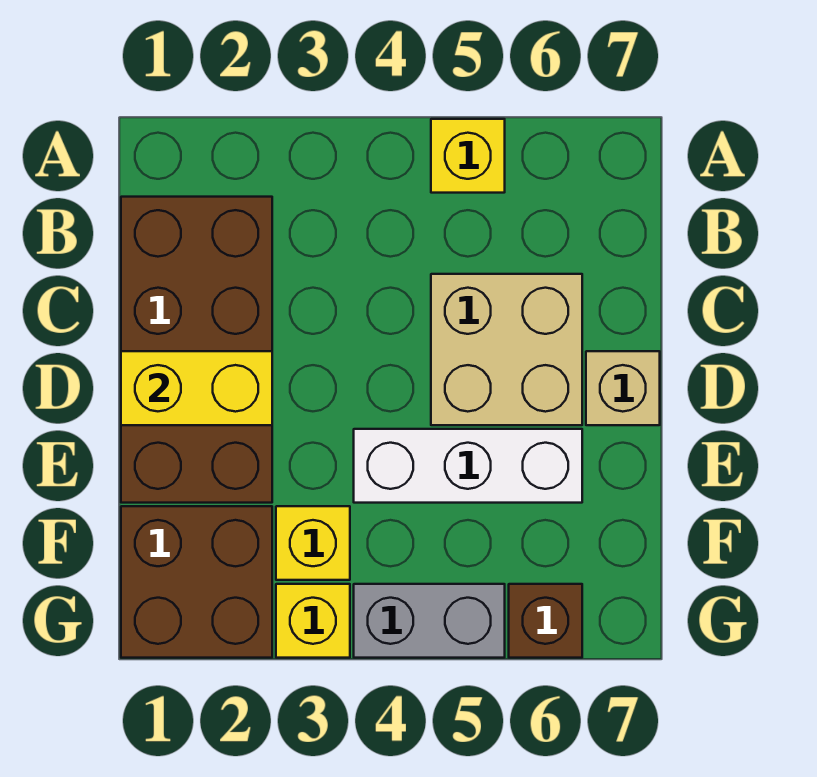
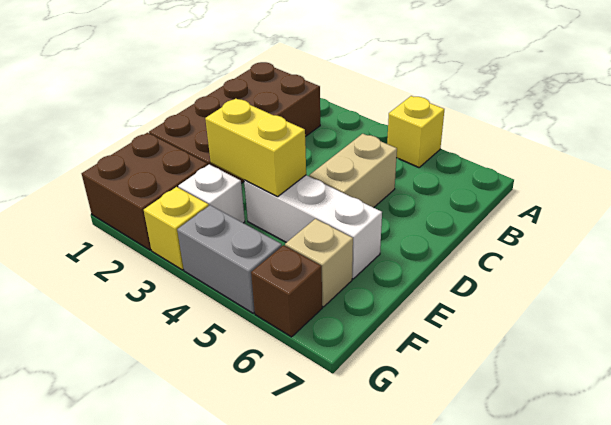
tan 2x2 brick [431,274,582,425] -> tan 1x2 brick [309,134,397,208]
yellow 1x2 brick [121,351,272,425] -> yellow 1x2 brick moved to [205,99,306,197]
tan 1x1 brick [586,351,660,425] -> tan 1x1 brick moved to [285,219,353,307]
yellow 1x1 brick [276,506,350,580] -> white 1x1 brick [178,164,245,223]

